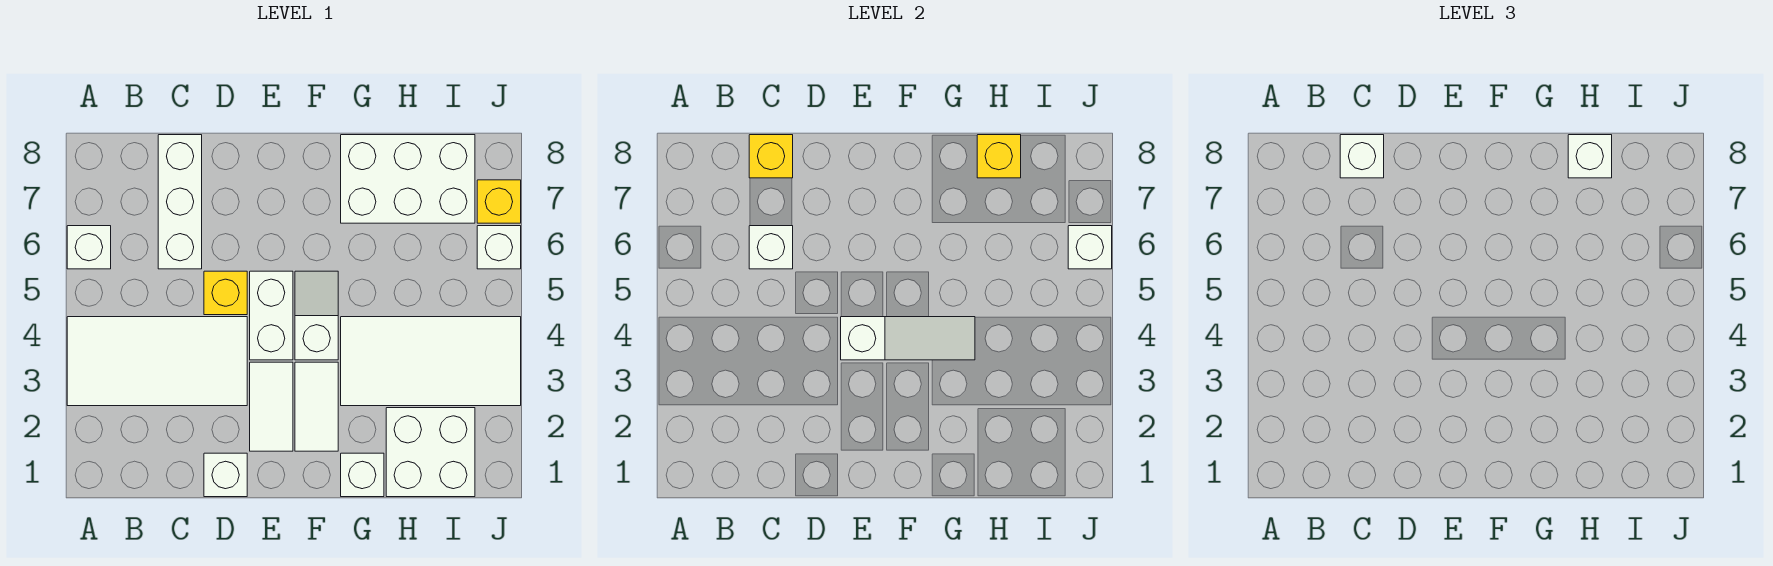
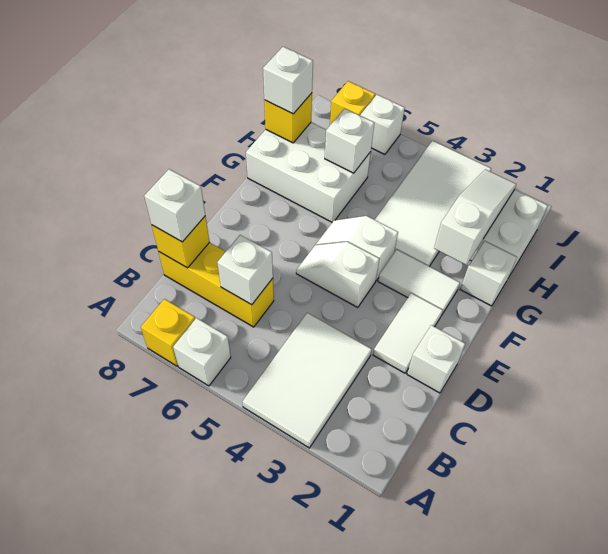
white 2x4 tile [67,317,247,406] -> white 2x3 tile [242,313,372,448]
white 1x3 brick [158,135,202,269] -> yellow 1x3 brick [159,242,274,327]
yellow 1x1 brick [204,271,247,315] -> yellow 1x1 brick moved to [141,299,195,366]
white 1x2 tile [250,362,293,451] -> white 1x2 tile turned to [373,293,443,373]
white 1x2 brick [250,271,293,360] -> white 1x2 slope [296,242,379,308]
white 1x3 slope [841,317,975,360] -> white 1x3 slope moved to [434,169,516,265]
white 2x3 brick [341,135,475,223] -> white 2x3 brick turned to [246,122,371,222]
white 1x1 brick [1068,226,1112,269] -> white 1x1 brick moved to [325,108,374,173]

